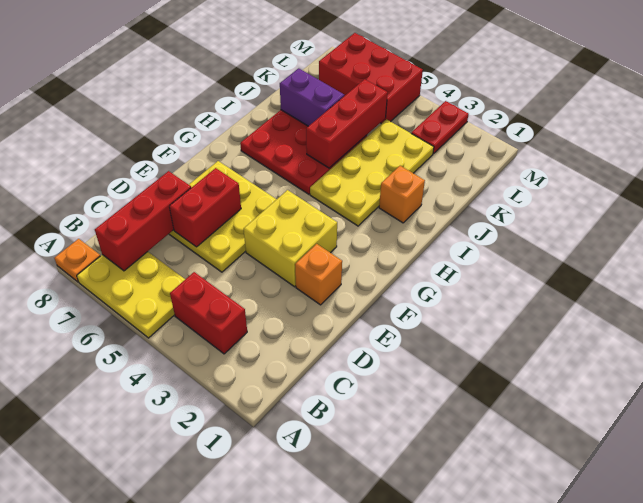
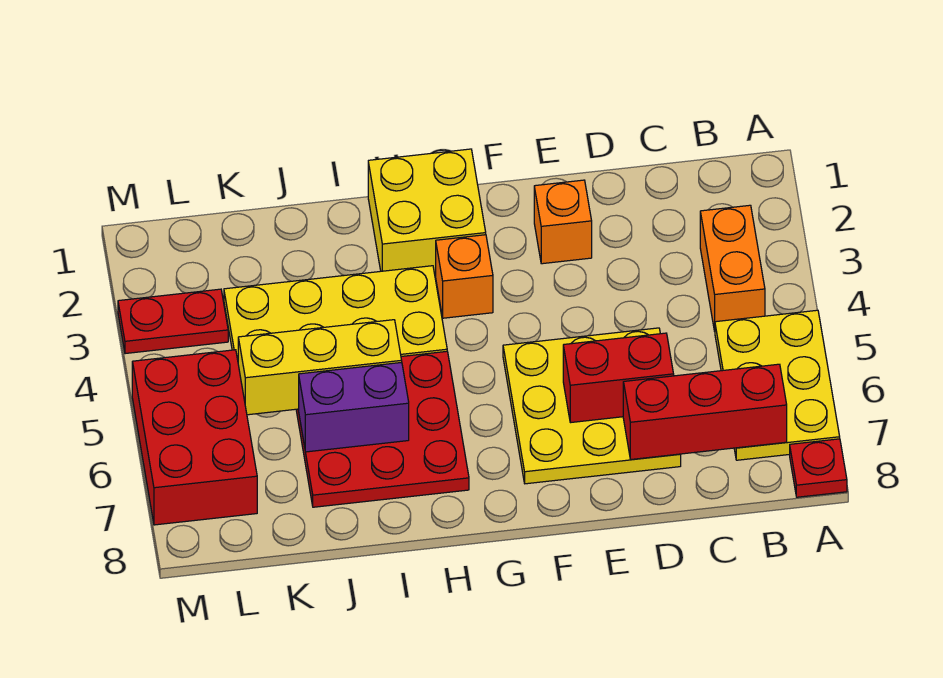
orange 1x1 plate [54,239,100,282] -> red 1x1 plate [790,439,847,497]
red 1x2 brick [170,272,247,354] -> orange 1x2 brick [700,205,765,331]
yellow 2x2 brick [244,190,337,287] -> yellow 2x2 brick moved to [368,149,486,275]
orange 1x1 brick [379,166,425,223] -> orange 1x1 brick moved to [436,235,493,318]
red 1x3 brick [306,79,388,168] -> yellow 1x3 brick [238,320,402,415]
purple 1x2 brick [280,68,344,126] -> purple 1x2 brick turned to [299,362,409,452]

